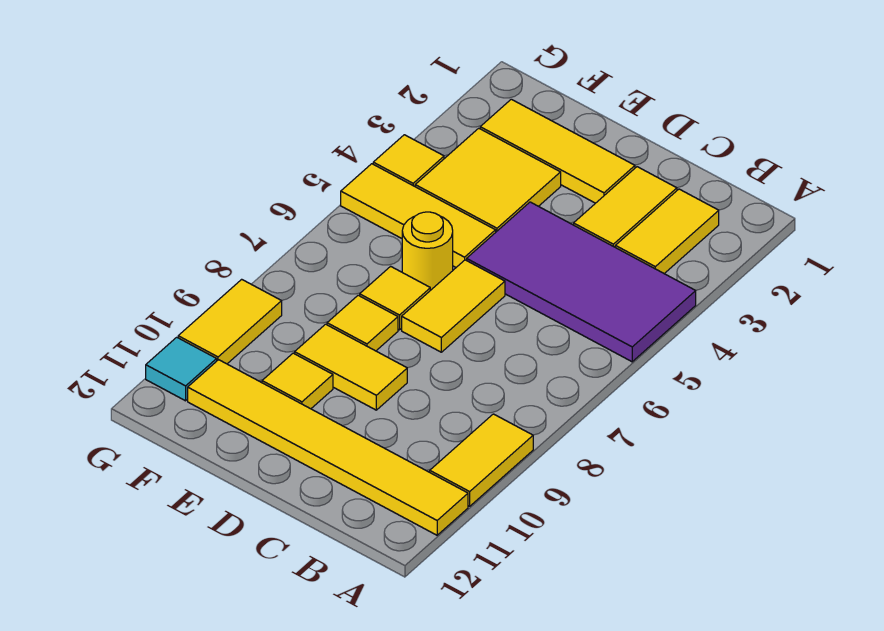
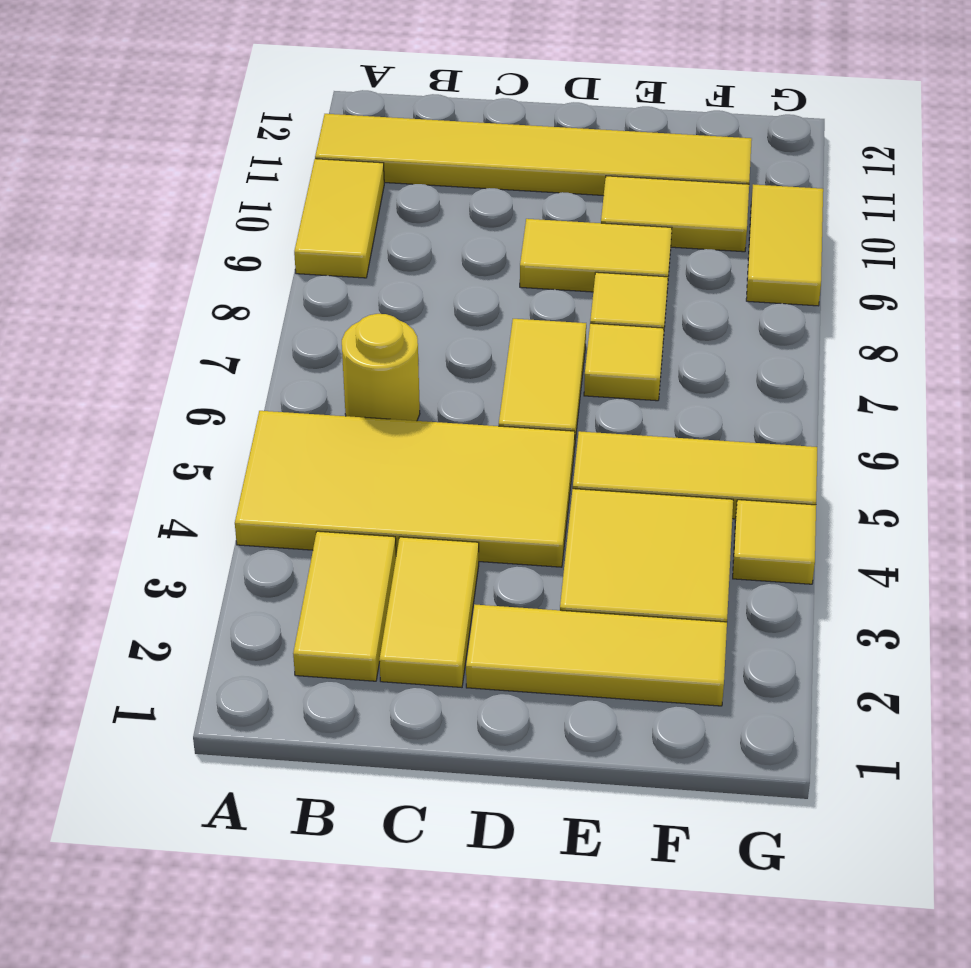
purple 2x4 tile [467,202,696,362] -> yellow 2x4 tile [235,411,575,567]
yellow 1x1 round brick [402,212,453,290] -> yellow 1x1 round brick moved to [342,314,420,421]
yellow 1x1 tile [262,353,333,409] -> yellow 1x2 tile [601,176,749,252]
cyan 1x1 tile [146,337,217,401] -> none

